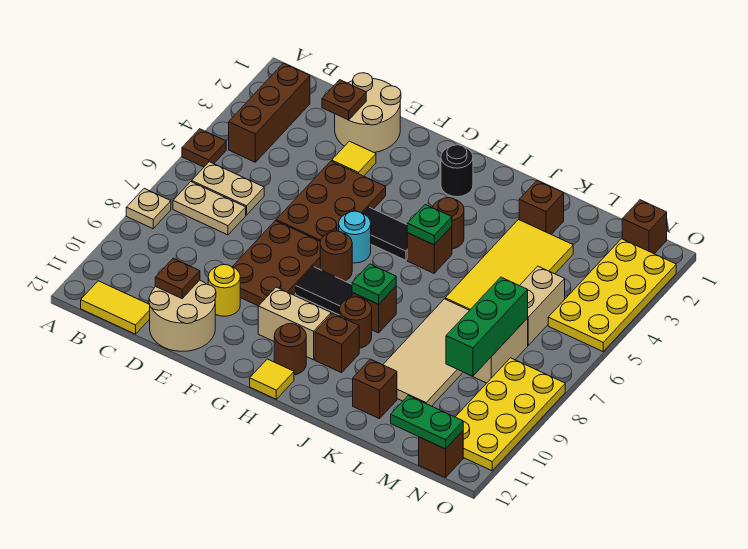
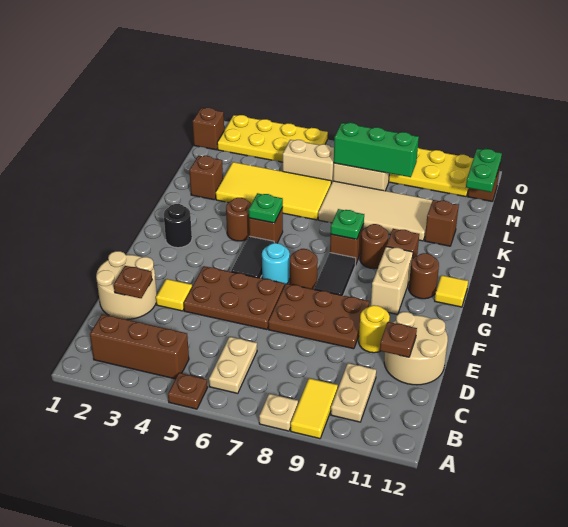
tan 1x2 plate [173,182,246,235] -> tan 1x2 plate moved to [331,363,376,422]
yellow 1x2 tile [81,281,150,334] -> yellow 1x2 tile moved to [291,378,338,439]

